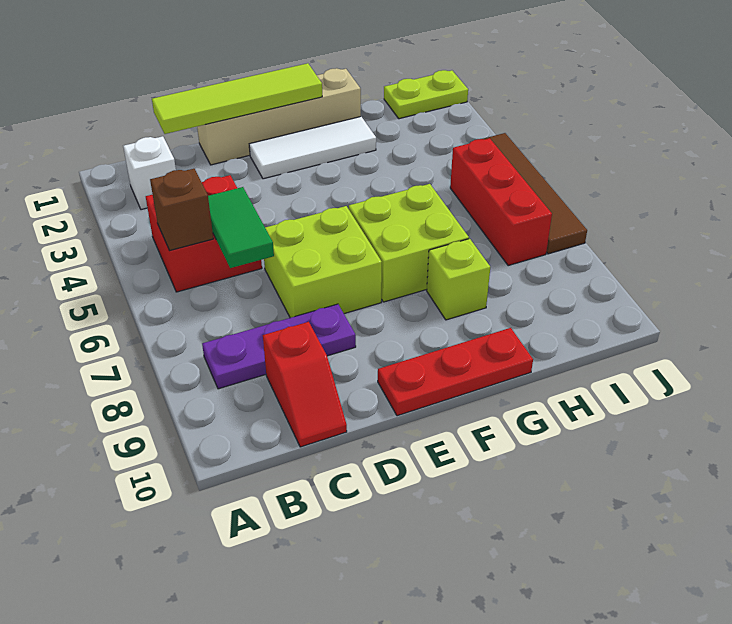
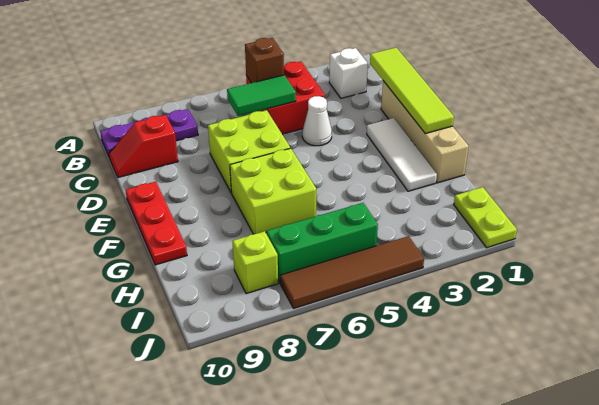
purple 1x3 plate [202,304,356,389] -> purple 1x3 plate turned to [100,109,198,156]
none -> white 1x1 cone [302,96,332,146]
lime 1x1 brick [427,239,490,320] -> lime 1x1 brick moved to [232,231,278,294]
red 1x3 brick [450,138,552,266] -> green 1x3 brick [267,203,378,282]

